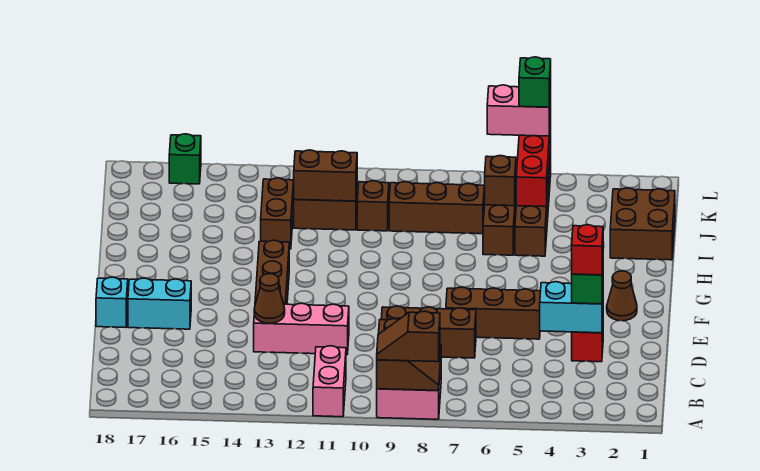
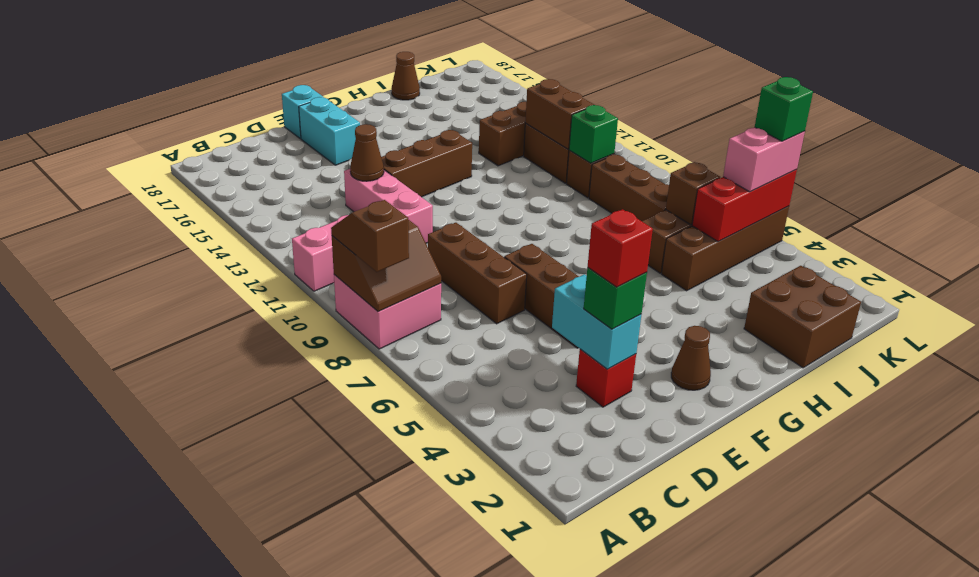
none -> brown 1x1 cone [392,52,420,100]
pink 1x2 brick [487,85,551,136] -> pink 1x2 brick turned to [723,127,805,192]
green 1x1 brick [169,134,201,184] -> green 1x1 brick moved to [569,105,618,163]

